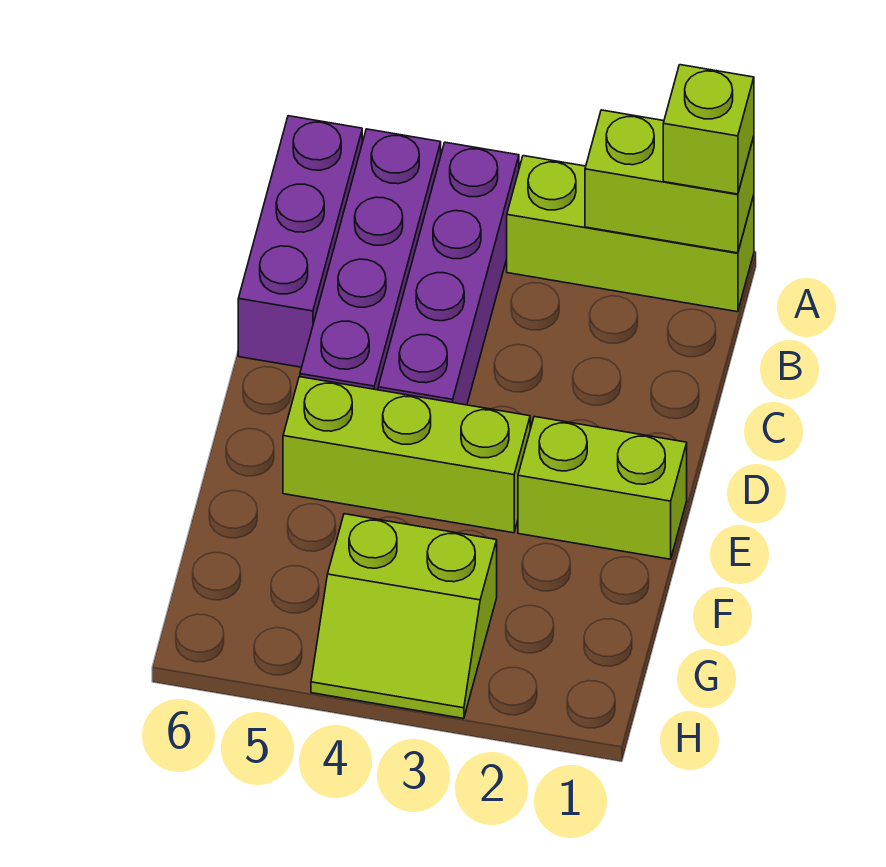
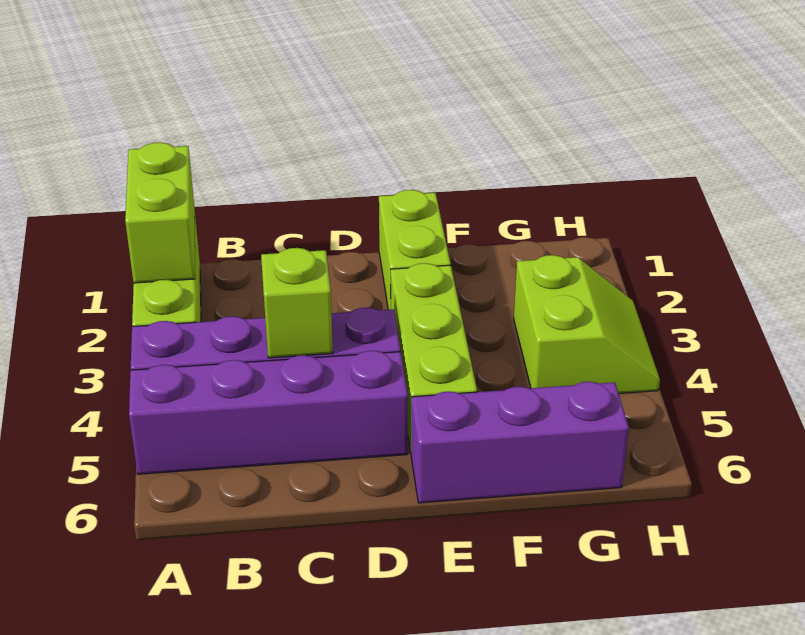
lime 1x1 brick [663,65,754,194] -> lime 1x1 brick moved to [261,248,333,358]
purple 1x3 brick [238,116,362,367] -> purple 1x3 brick moved to [411,382,629,503]

